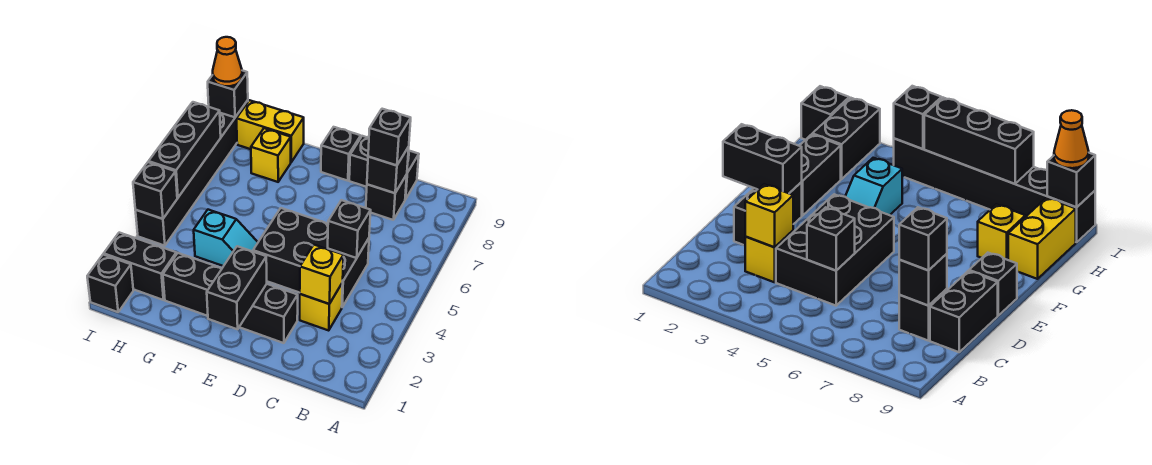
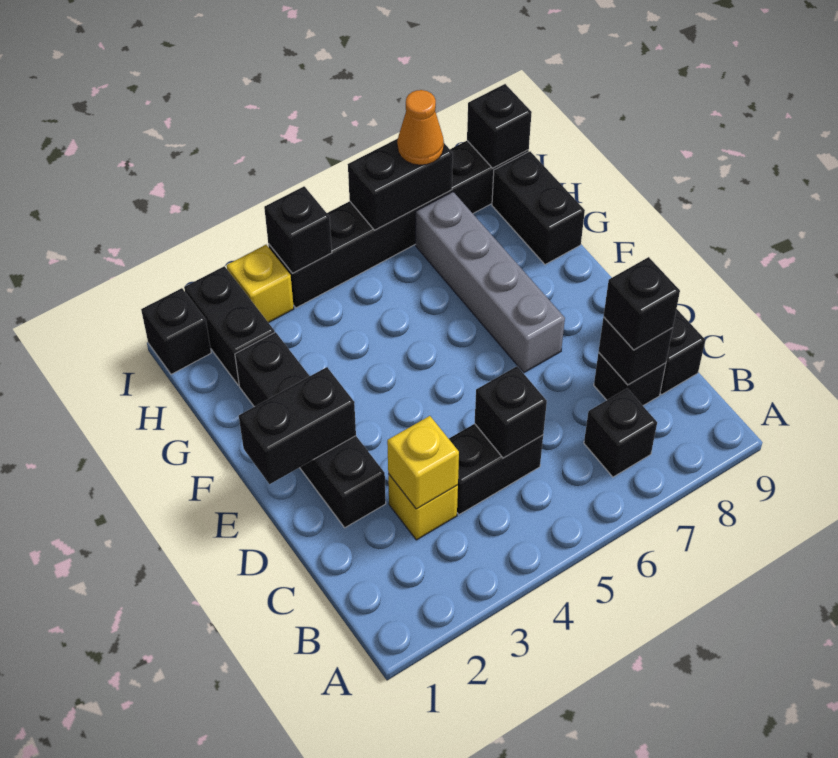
black 2x3 brick [253,208,369,307] -> black 1x2 brick [449,424,543,515]
none -> grey 1x4 brick [416,192,565,373]
black 1x1 brick [321,127,361,181] -> black 1x1 brick moved to [584,388,657,477]
cyan 1x2 slope [194,210,258,266] -> none
yellow 1x1 brick [251,128,291,182] -> yellow 1x1 brick moved to [227,245,294,323]
yellow 1x2 brick [236,100,304,162] -> black 1x2 brick [492,151,585,265]
black 1x3 brick [149,102,221,198] -> black 1x2 brick [348,139,453,230]
orange 1x1 cone [213,37,242,86] -> orange 1x1 cone moved to [397,90,444,165]

